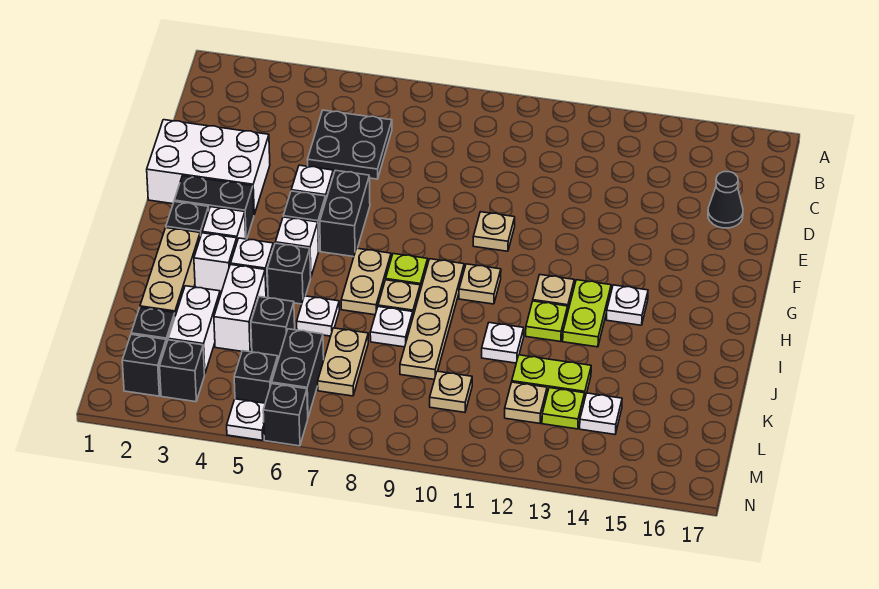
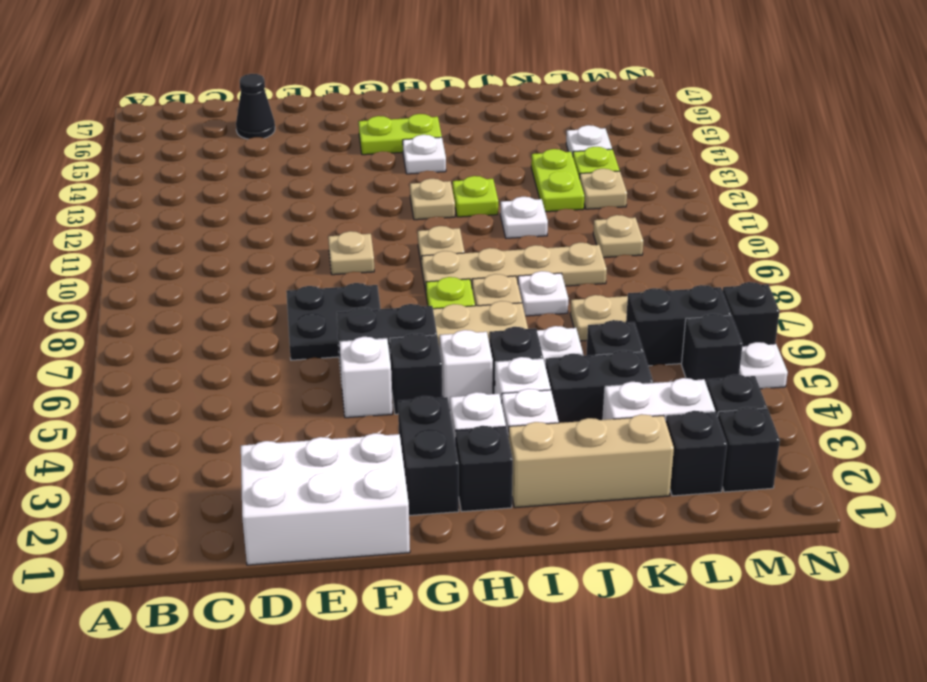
black 2x2 plate [307,110,392,179] -> black 2x2 plate moved to [286,283,380,360]
white 2x3 brick [147,120,270,214] -> white 2x3 brick turned to [241,433,410,565]
lime 1x2 plate [563,280,611,347] -> lime 1x2 plate moved to [359,114,442,155]
white 1x2 brick [214,264,266,352] -> black 1x2 brick [546,350,653,423]

